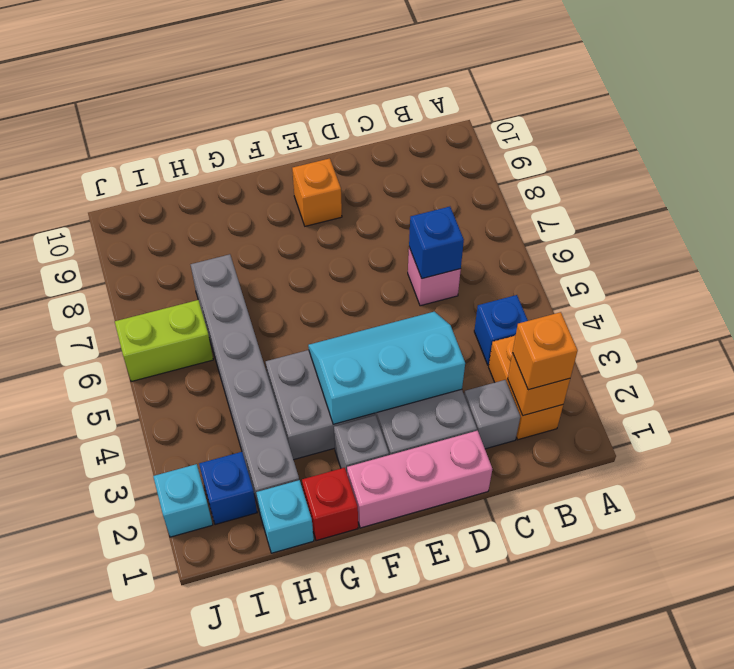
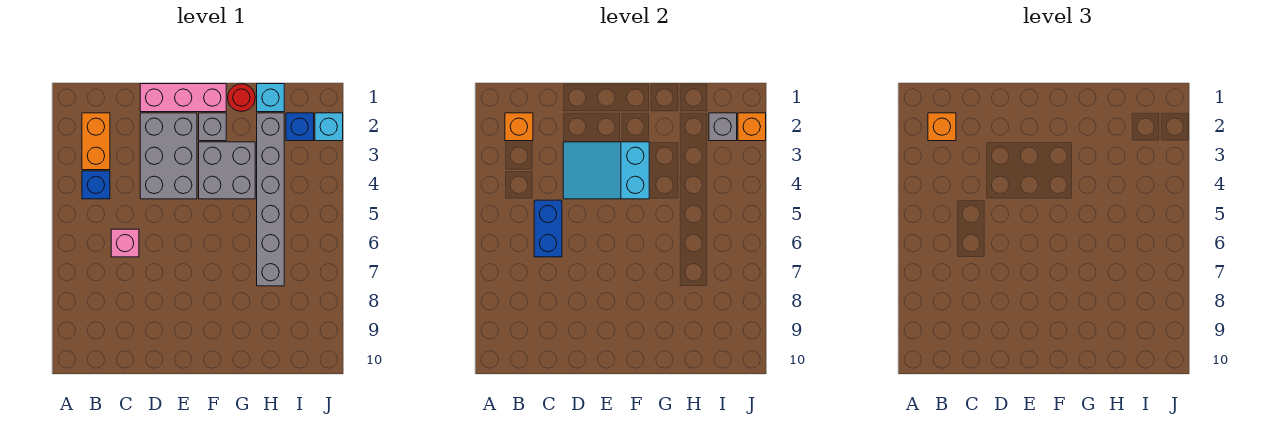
grey 1x1 brick [464,380,520,449] -> grey 1x1 brick moved to [709,113,737,141]
blue 1x1 brick [409,207,464,279] -> blue 1x2 brick [534,200,562,257]
cyan 2x3 slope [308,312,465,424] -> cyan 2x3 slope turned to [563,142,649,199]
orange 1x1 brick [292,158,342,226] -> orange 1x1 brick moved to [738,113,766,141]
red 1x1 brick [302,468,358,541] -> red 1x1 round brick [228,84,255,111]
lime 1x2 brick [115,300,213,382] -> none

